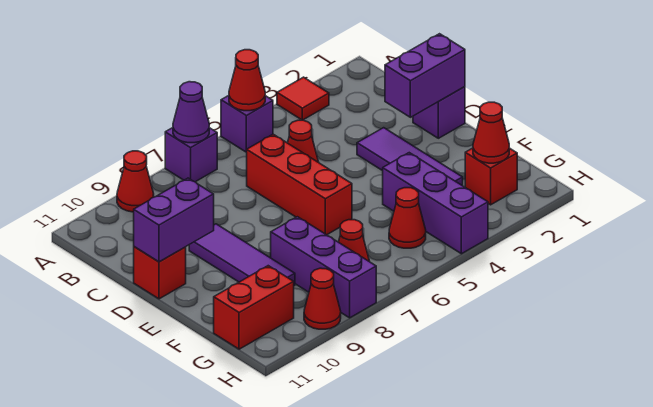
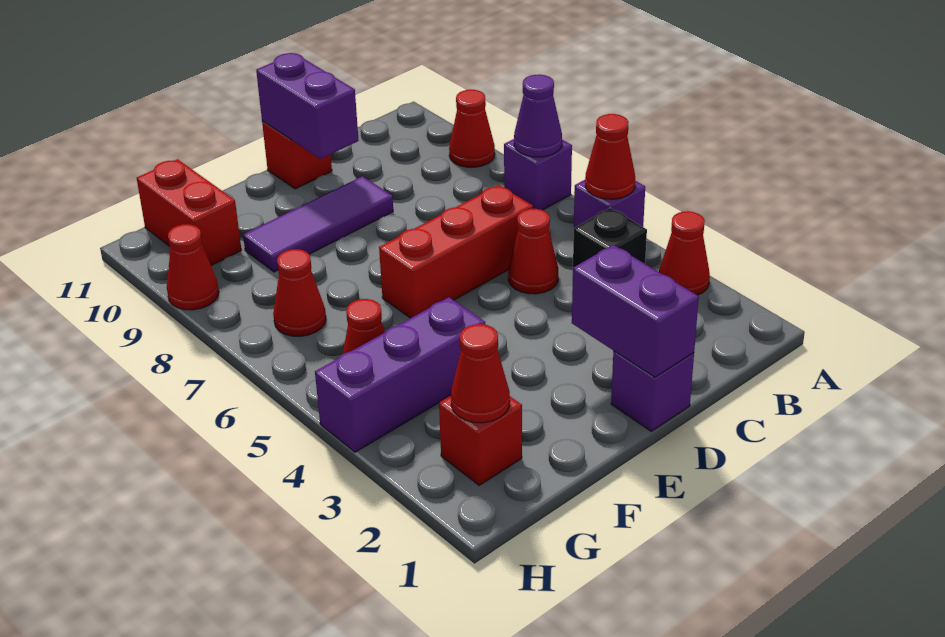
red 1x1 tile [277,77,329,120] -> red 1x1 cone [659,211,710,295]
none -> black 1x1 brick [573,208,647,267]
purple 1x3 tile [357,128,463,186] -> none
purple 1x3 brick [271,217,376,318] -> none

